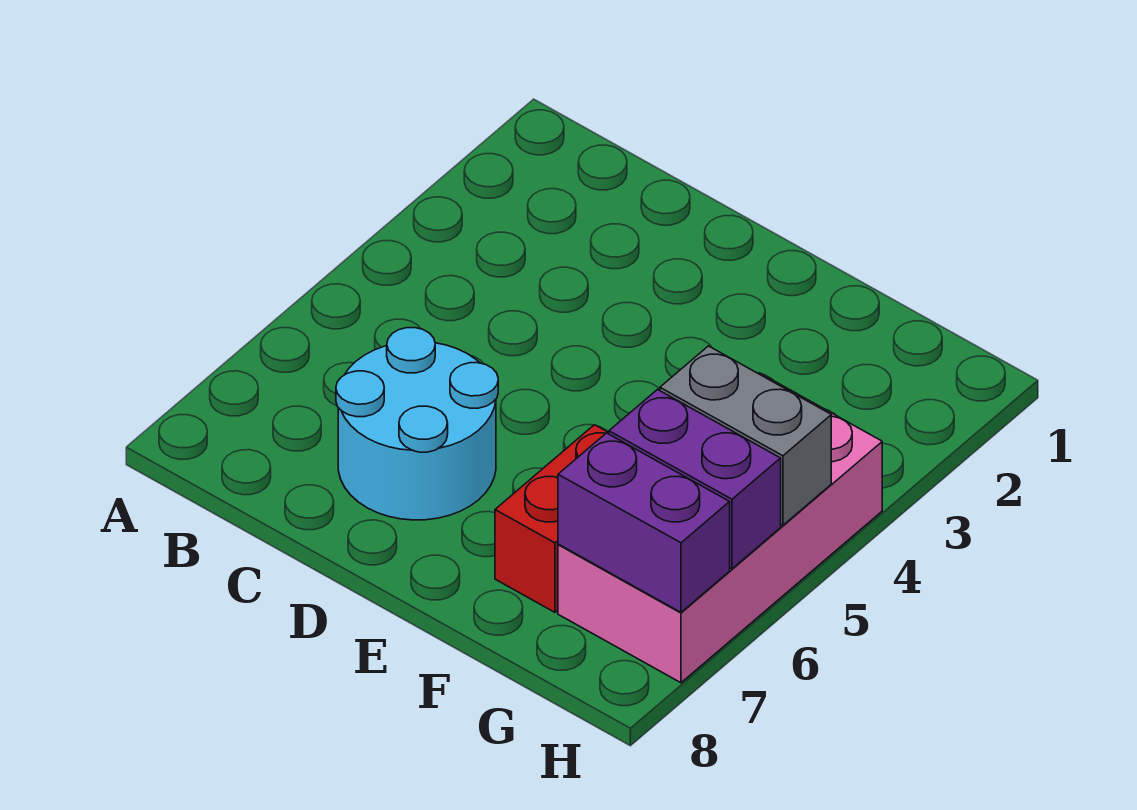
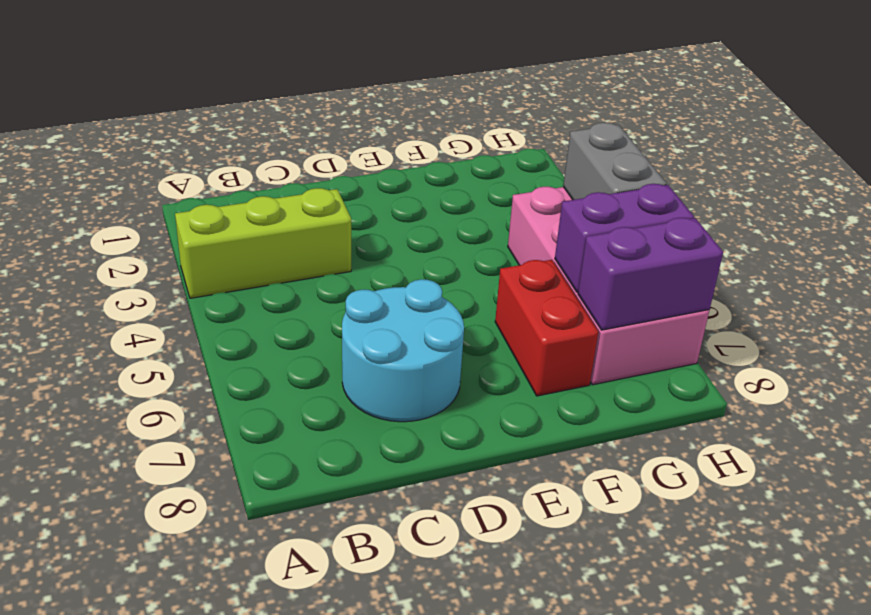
none -> lime 1x3 brick [175,188,351,298]
grey 1x2 brick [660,346,831,525] -> grey 1x2 brick turned to [563,123,667,200]

